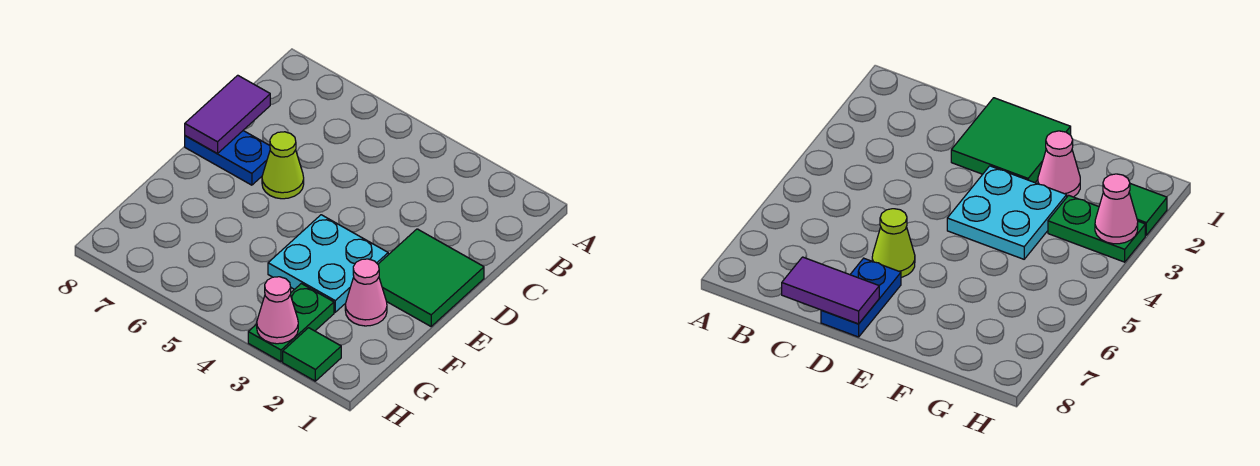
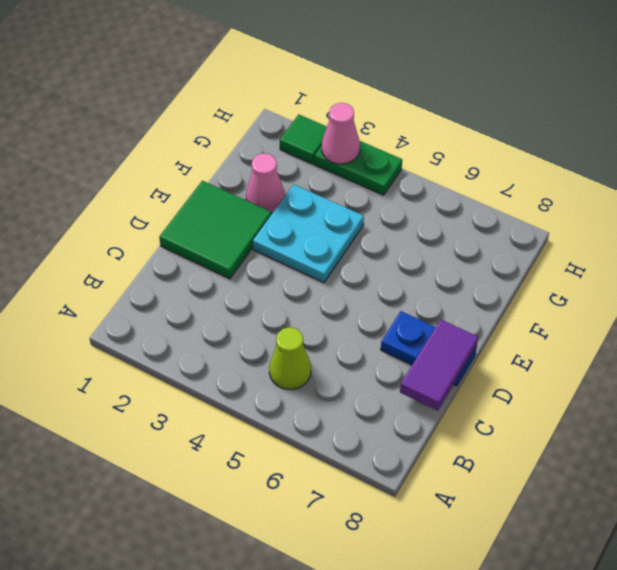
lime 1x1 cone [262,132,304,199] -> lime 1x1 cone moved to [269,327,311,390]
green 1x2 plate [248,284,334,362] -> green 1x2 plate turned to [315,141,402,195]

